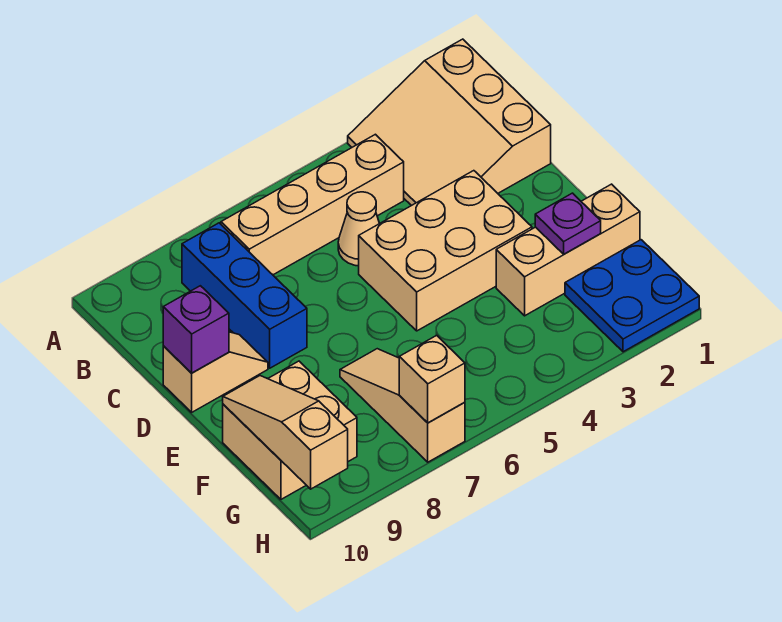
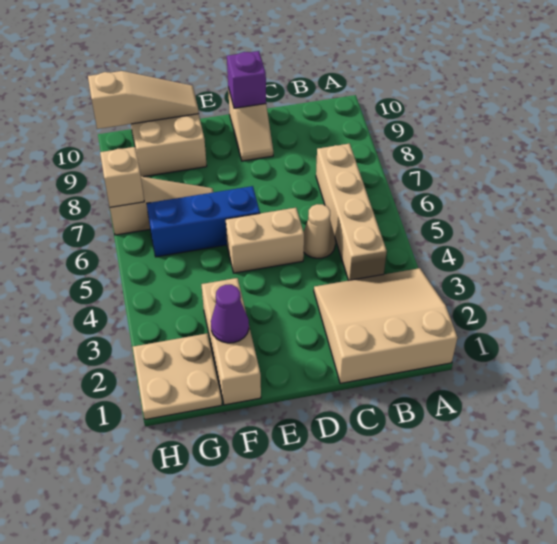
blue 1x3 brick [182,223,307,368] -> blue 1x3 brick moved to [147,186,260,257]
tan 2x3 brick [359,171,532,331] -> tan 1x2 brick [226,208,304,273]
purple 1x1 plate [535,193,601,254] -> purple 1x1 cone [211,285,249,343]
blue 2x2 plate [565,240,699,352] -> tan 2x2 plate [133,333,222,420]

